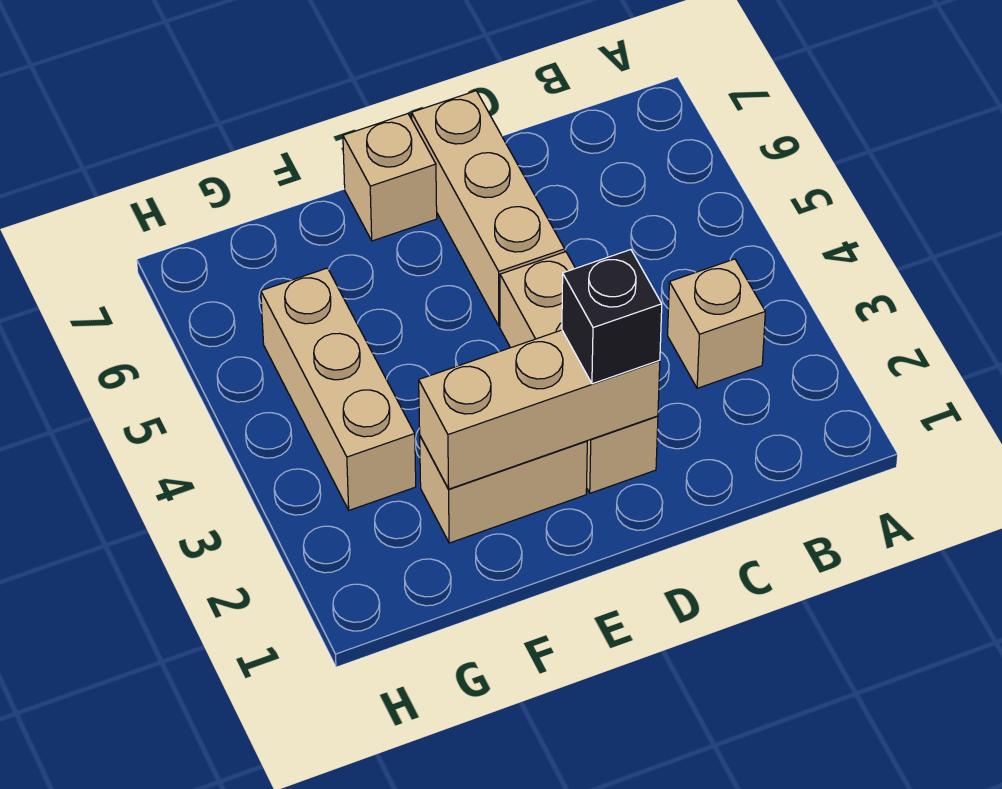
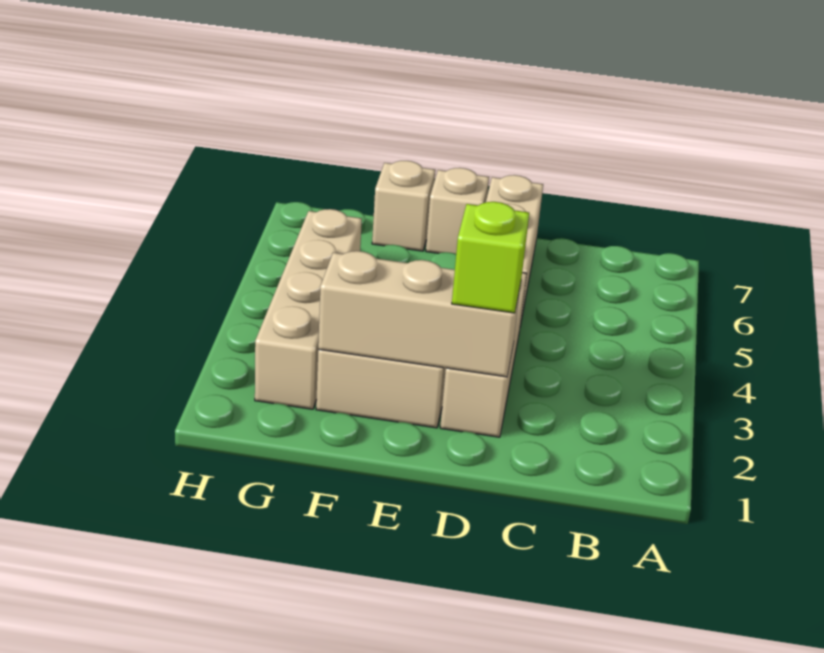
tan 1x1 brick [668,259,765,388] -> tan 1x1 brick moved to [372,161,435,251]
black 1x1 brick [562,250,662,384] -> lime 1x1 brick [452,202,529,313]
tan 1x3 brick [261,268,416,510] -> tan 1x4 brick [255,209,362,409]

